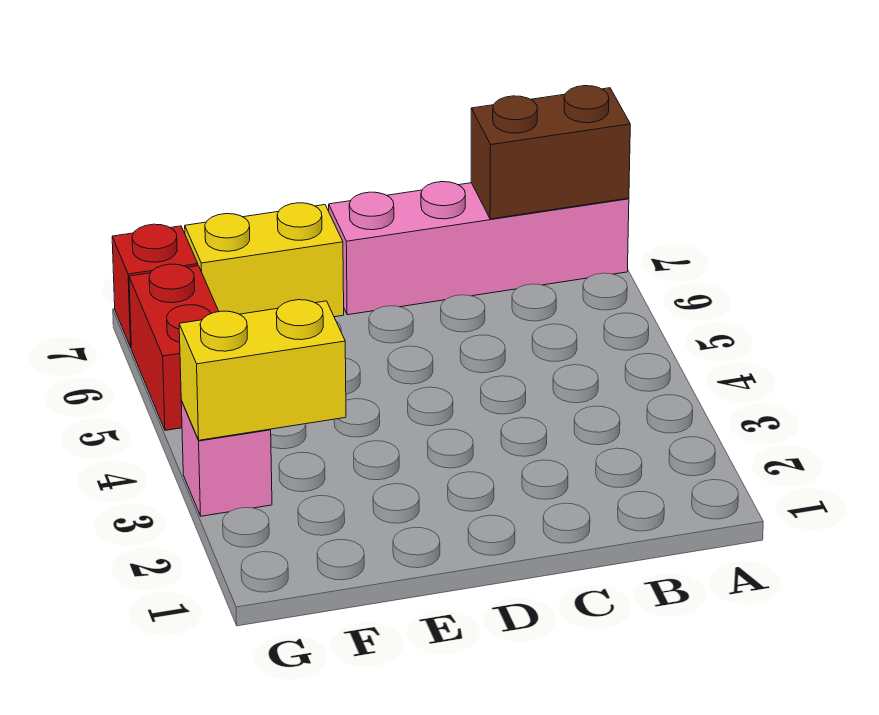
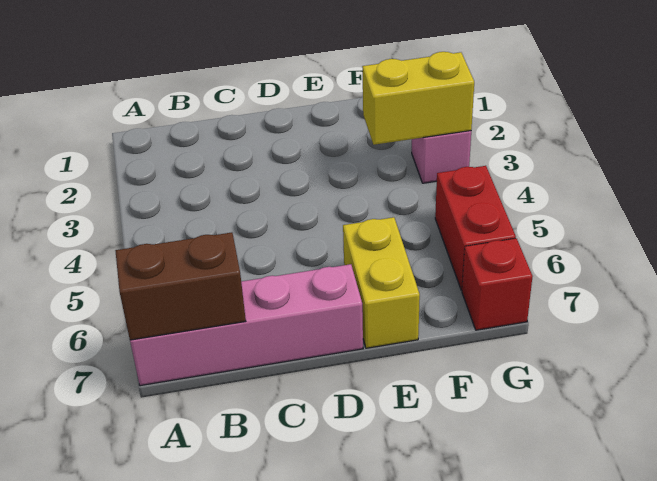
yellow 1x2 brick [185,203,344,317] -> yellow 1x2 brick turned to [343,217,420,348]

